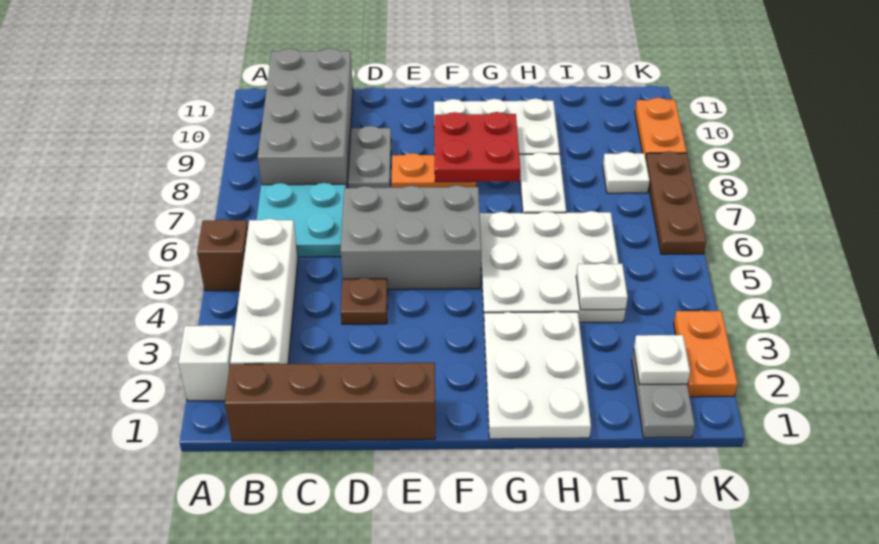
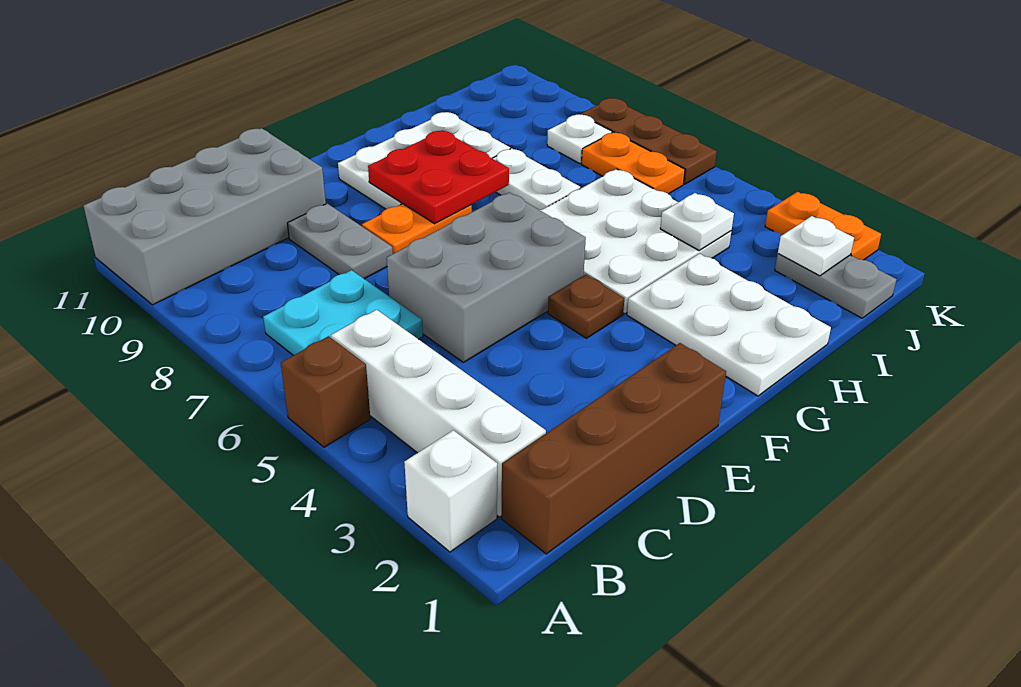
grey 2x4 brick [258,48,353,188] -> grey 2x4 brick turned to [84,128,326,305]
brown 1x1 plate [341,278,388,324] -> brown 1x1 plate moved to [548,275,624,338]
orange 1x2 plate [635,98,687,158] -> orange 1x2 plate moved to [581,132,685,194]

